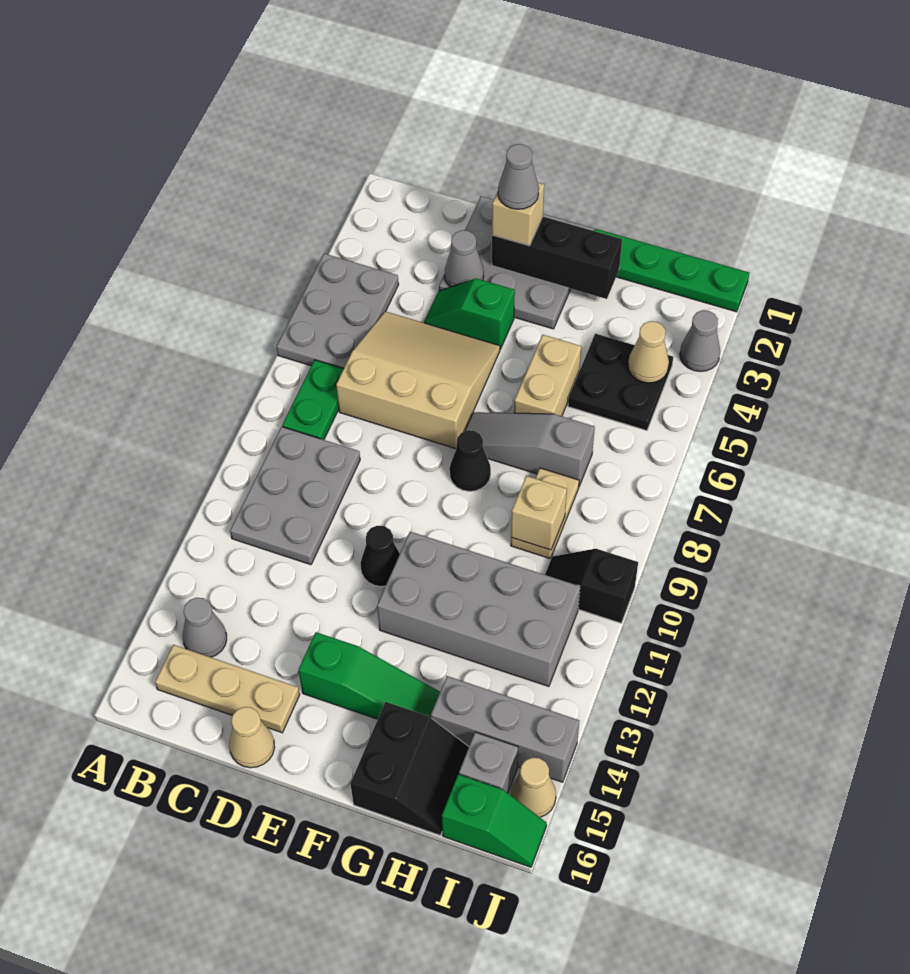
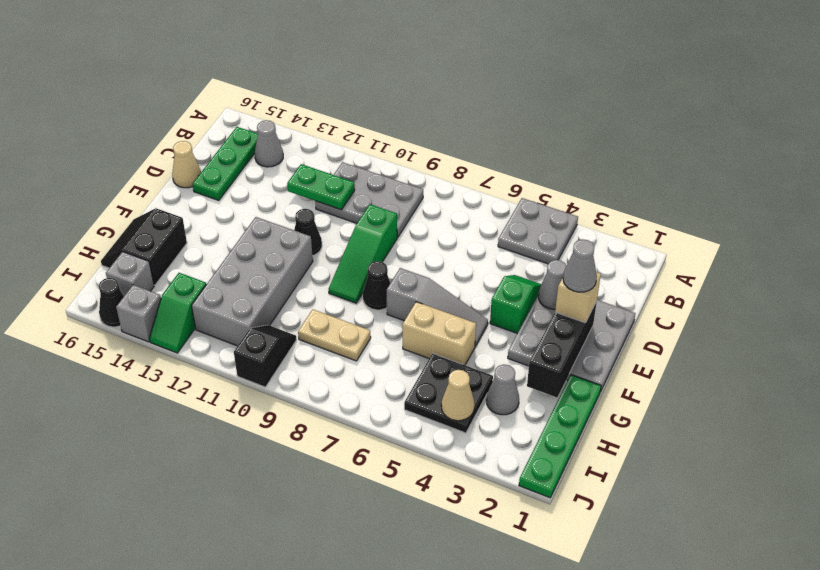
grey 2x3 plate [277,254,399,369] -> grey 2x2 plate [498,198,578,264]
green 1x2 plate [282,360,343,440] -> green 1x2 plate moved to [287,164,355,210]
tan 1x3 plate [155,645,300,733] -> green 1x3 plate [193,127,258,201]
tan 3x3 slope [336,311,500,449] -> none
green 1x3 slope [298,632,440,719] -> green 1x3 slope moved to [329,204,397,303]
grey 1x3 slope [465,412,595,486] -> grey 1x3 slope turned to [387,268,488,346]
black 2x2 slope [350,702,469,835] -> black 2x2 slope turned to [101,208,187,285]
tan 1x1 brick [511,476,567,550] -> none
grey 1x3 brick [431,676,579,782] -> grey 1x1 brick [116,285,161,342]
green 1x2 slope [442,774,547,867] -> green 1x2 slope moved to [149,273,206,353]
grey 1x1 cone [680,310,720,371] -> grey 1x1 cone moved to [486,364,519,415]
tan 1x1 cone [511,758,556,817] -> black 1x1 cone [99,278,124,327]

